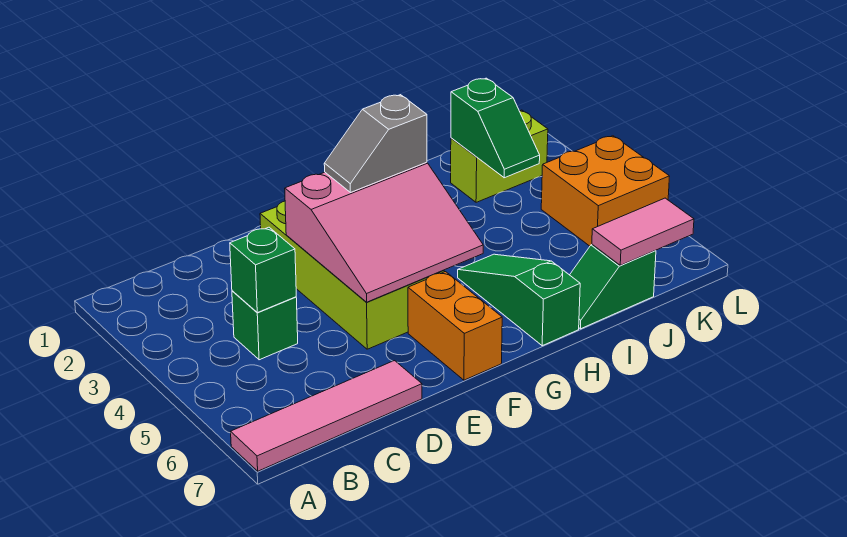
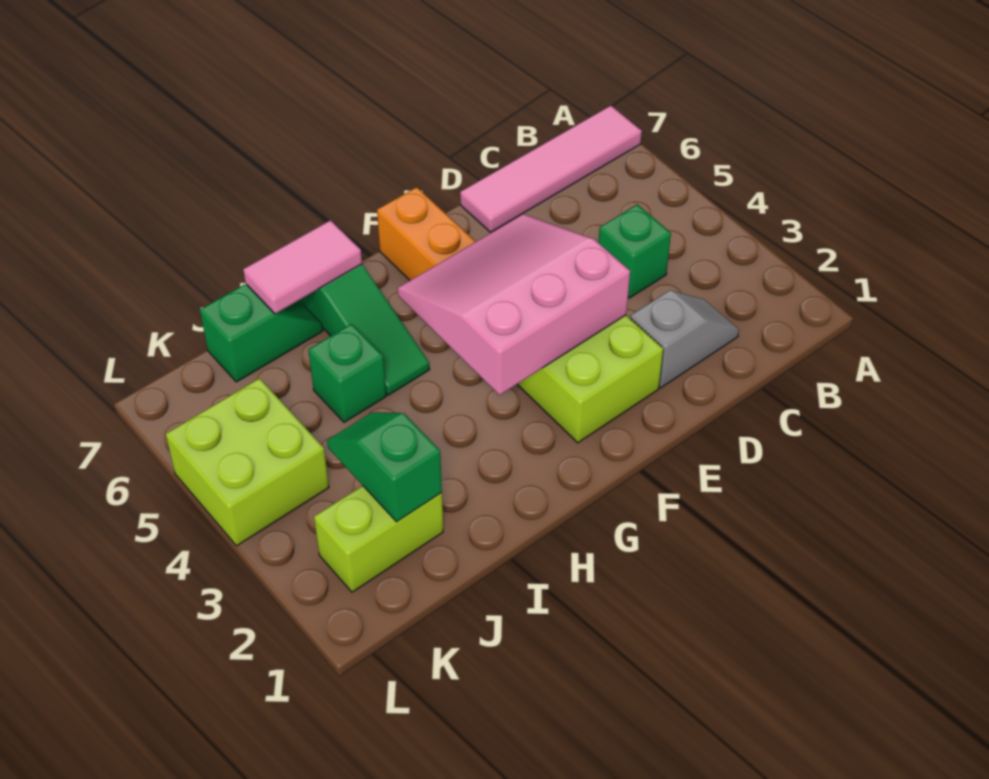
green 1x1 brick [230,227,296,313] -> green 1x1 brick moved to [309,324,386,422]
grey 1x2 slope [324,95,427,193] -> grey 1x2 slope moved to [630,290,739,388]
pink 1x2 tile [592,198,694,265] -> pink 1x2 tile moved to [243,220,362,314]
orange 2x2 brick [541,136,670,246] -> lime 2x2 brick [166,378,329,546]

